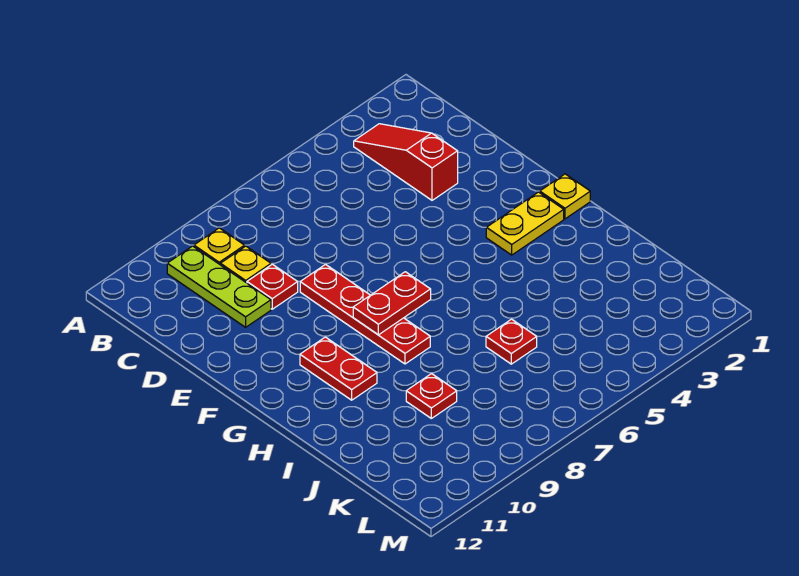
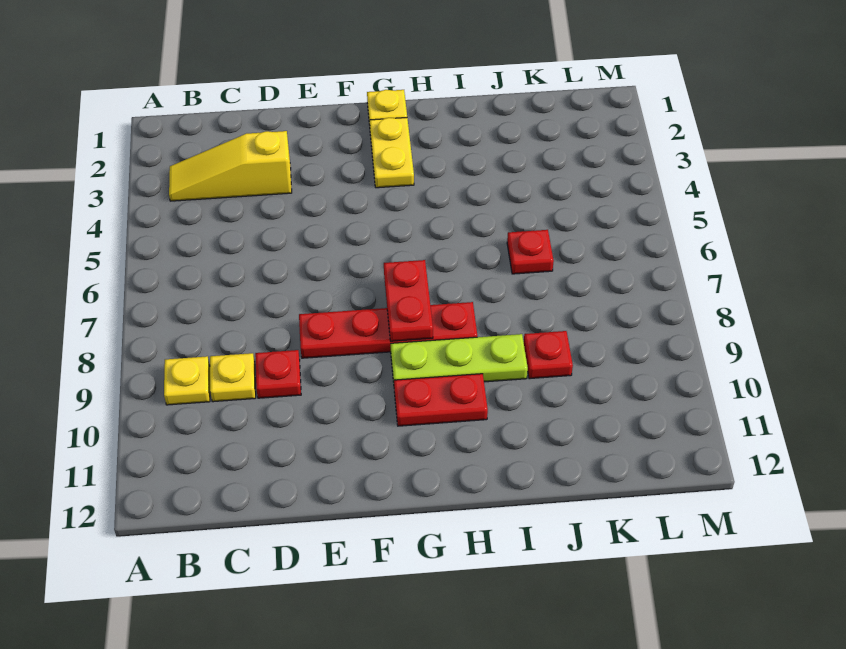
red 1x3 slope [354,124,458,200] -> yellow 1x3 slope [169,131,292,201]
lime 1x3 plate [167,246,271,327] -> lime 1x3 plate moved to [391,334,528,382]

